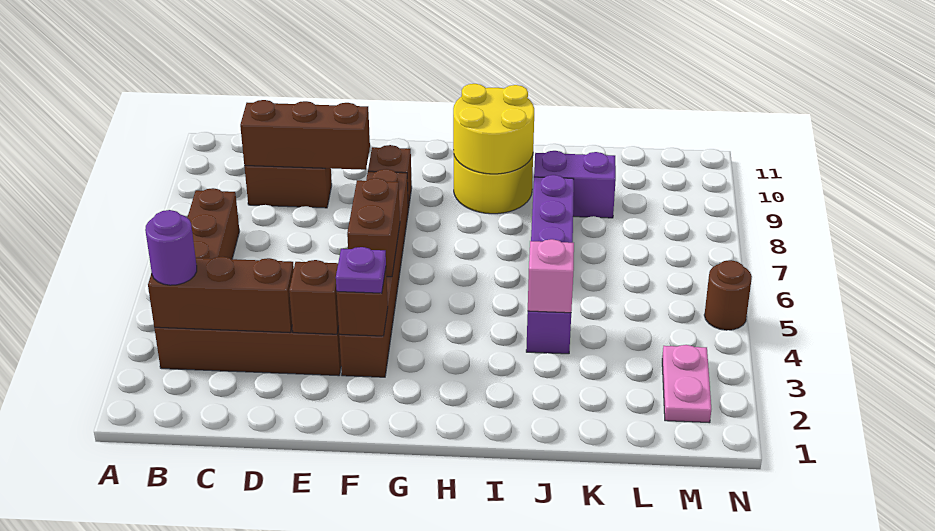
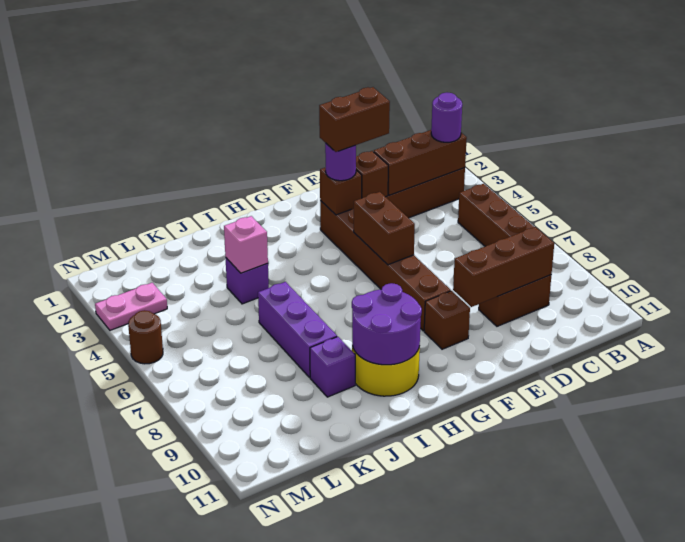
none -> brown 1x2 brick [319,87,390,152]
purple 1x1 plate [336,247,386,293] -> purple 1x1 round brick [325,143,356,181]
yellow 2x2 round brick [453,84,534,174] -> purple 2x2 round brick [352,283,422,365]
purple 1x2 brick [534,151,616,218] -> purple 1x1 brick [310,337,355,397]
pink 1x2 plate [662,345,711,423] -> pink 1x2 plate turned to [95,283,167,330]

